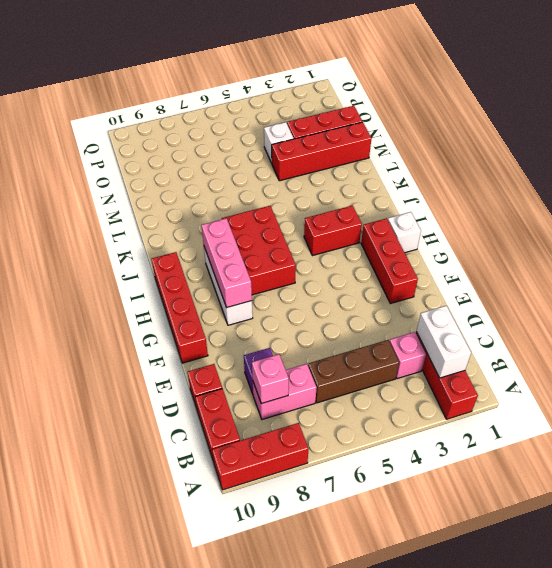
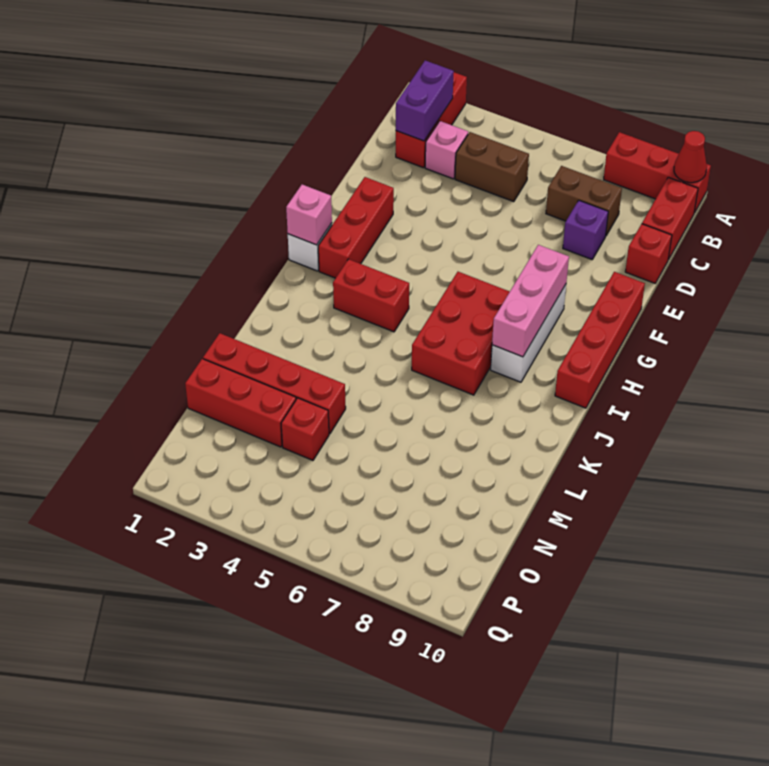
none -> red 1x1 cone [674,131,707,183]
white 1x2 brick [416,306,471,378] -> purple 1x2 brick [396,61,454,141]
brown 1x3 brick [308,340,399,403] -> brown 1x2 brick [455,132,529,202]
pink 1x2 brick [253,364,317,419] -> brown 1x2 brick [546,166,622,236]
pink 1x1 brick [252,354,289,404] -> pink 1x1 brick moved to [286,185,332,245]
white 1x1 brick [264,122,294,163] -> red 1x1 brick [281,398,329,460]

